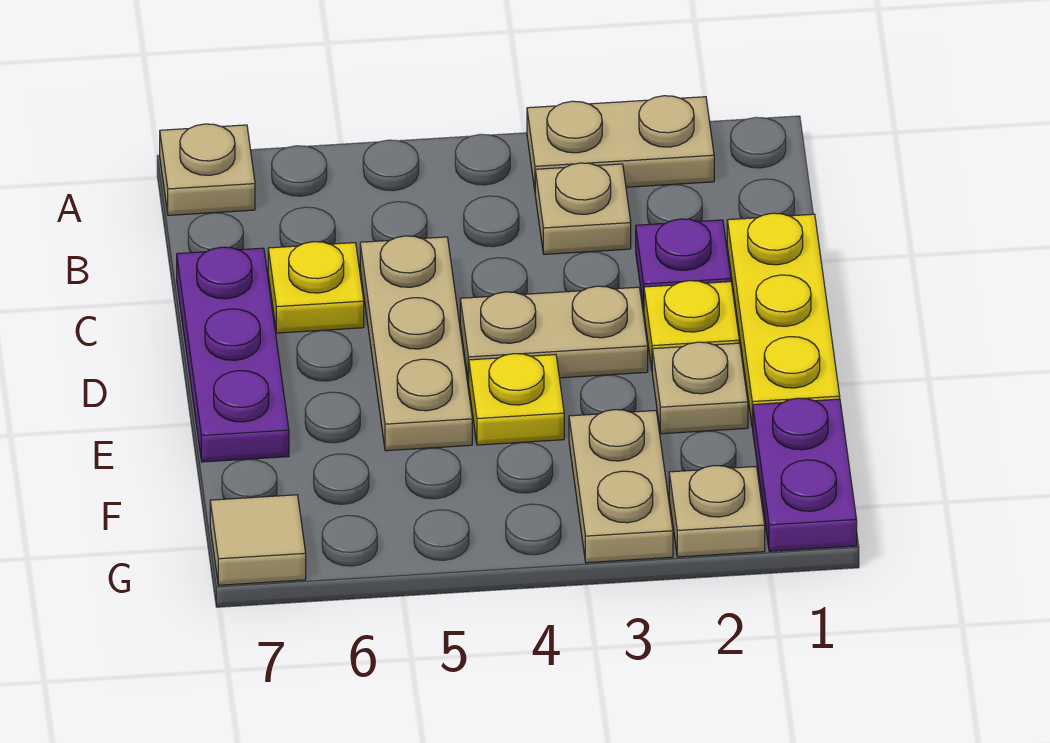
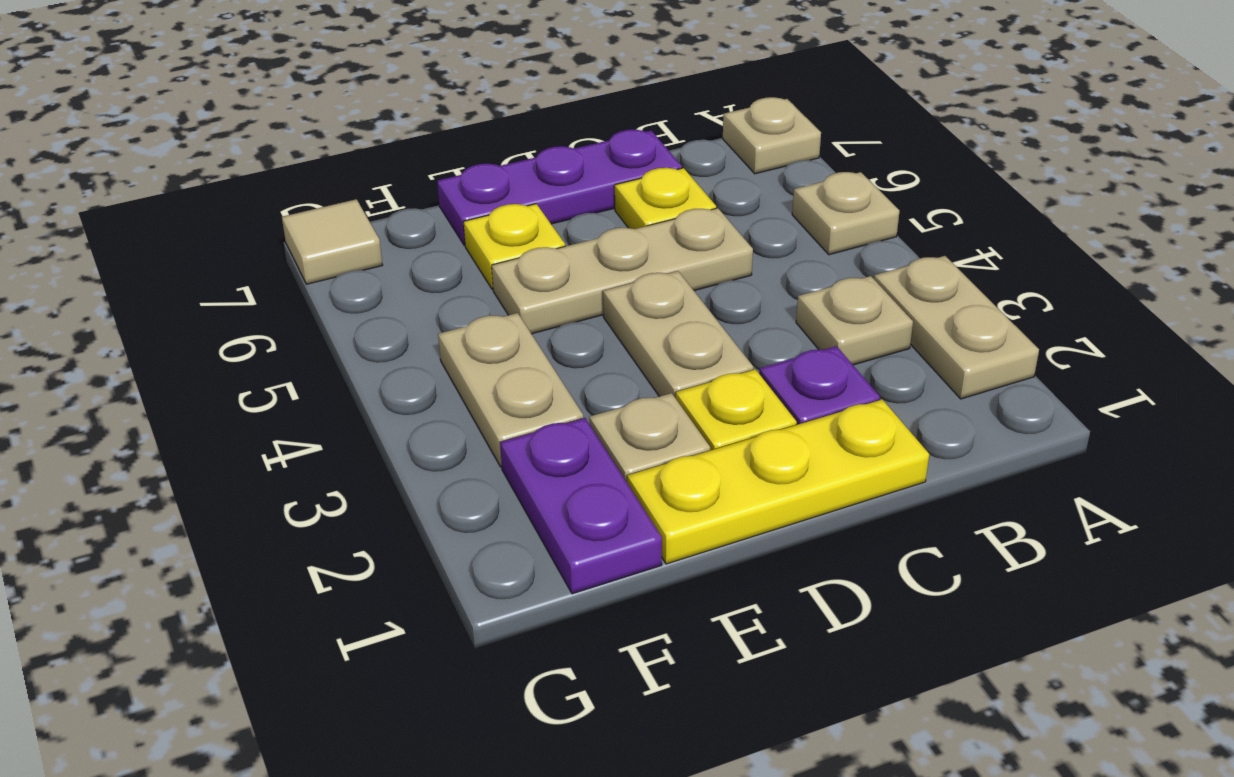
yellow 1x1 plate [469,354,564,445] -> yellow 1x1 plate moved to [464,204,565,289]
purple 1x2 plate [753,398,857,551] -> purple 1x2 plate turned to [500,418,662,594]
tan 1x2 plate [569,410,673,563] -> tan 1x2 plate turned to [438,313,584,467]
tan 1x1 plate [669,466,765,557] -> tan 1x1 plate moved to [792,172,899,255]

